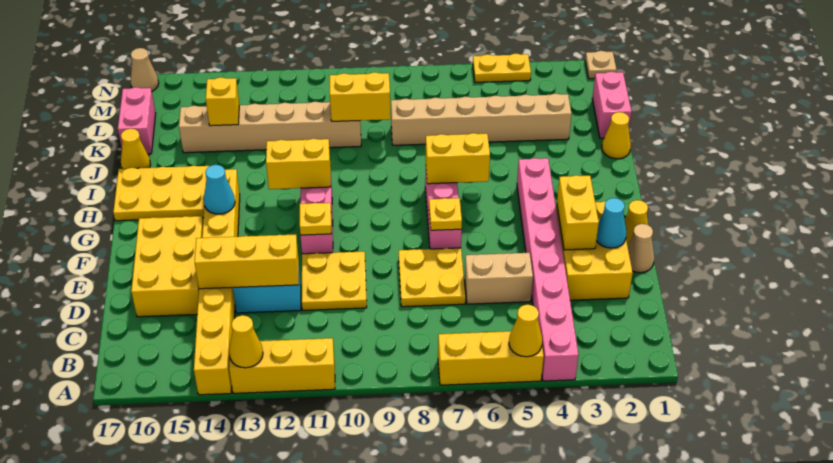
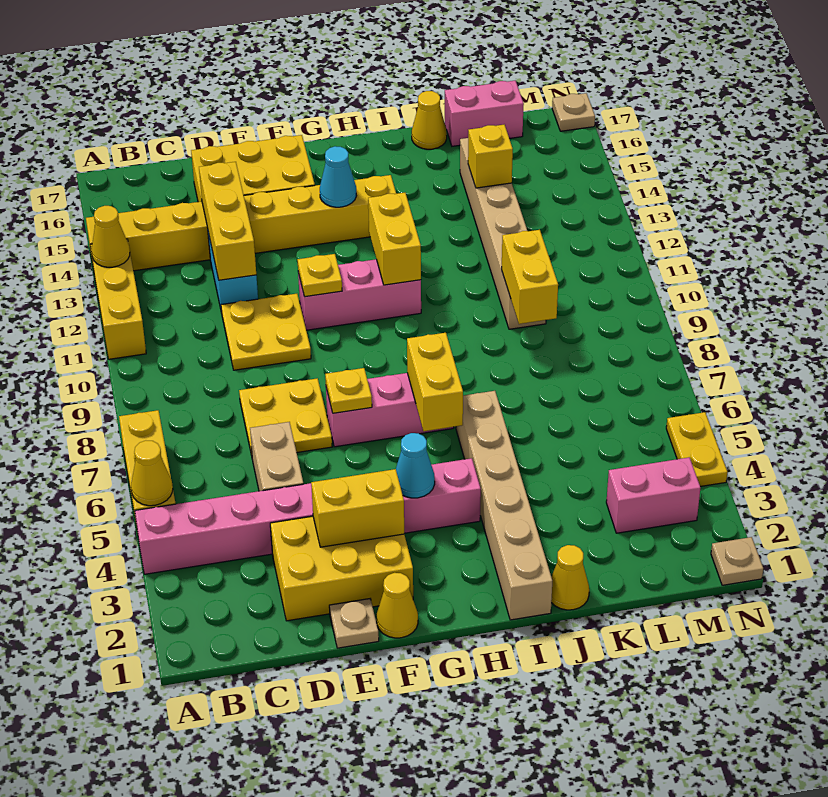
tan 1x1 cone [628,224,654,273] -> tan 1x1 plate [329,599,379,648]
cyan 1x1 cone [596,198,626,248] -> cyan 1x1 cone moved to [396,433,435,498]
yellow 2x3 plate [113,166,209,221] -> none
pink 1x2 brick [592,72,632,138] -> pink 1x2 brick moved to [606,457,700,533]
tan 1x6 brick [391,94,572,145] -> tan 1x6 brick moved to [456,391,552,620]
tan 1x1 cone [131,48,159,91] -> tan 1x1 plate [552,93,595,131]

